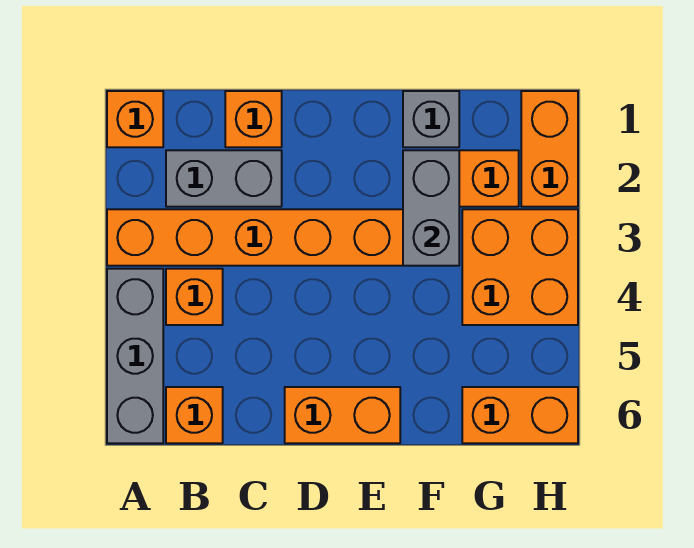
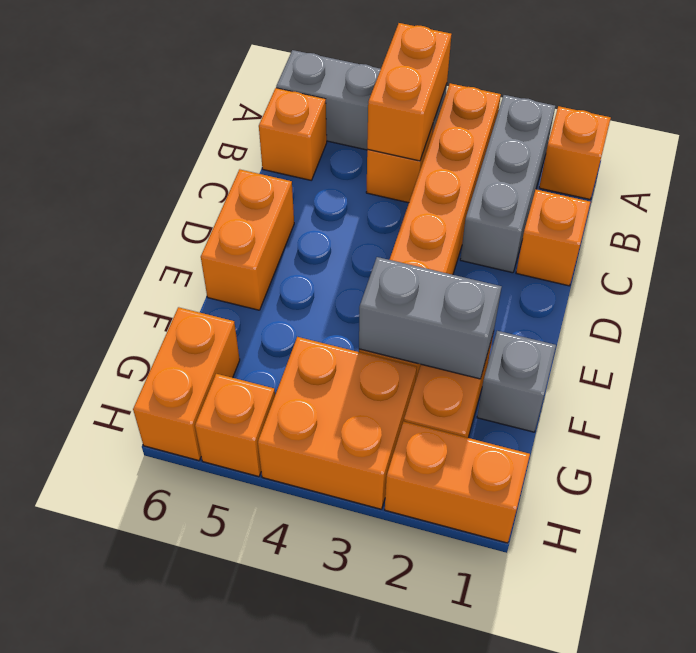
none -> orange 1x2 brick [367,23,452,161]
grey 1x2 brick [166,150,282,207] -> grey 1x3 brick [460,95,555,273]
none -> orange 1x1 brick [195,374,275,477]

